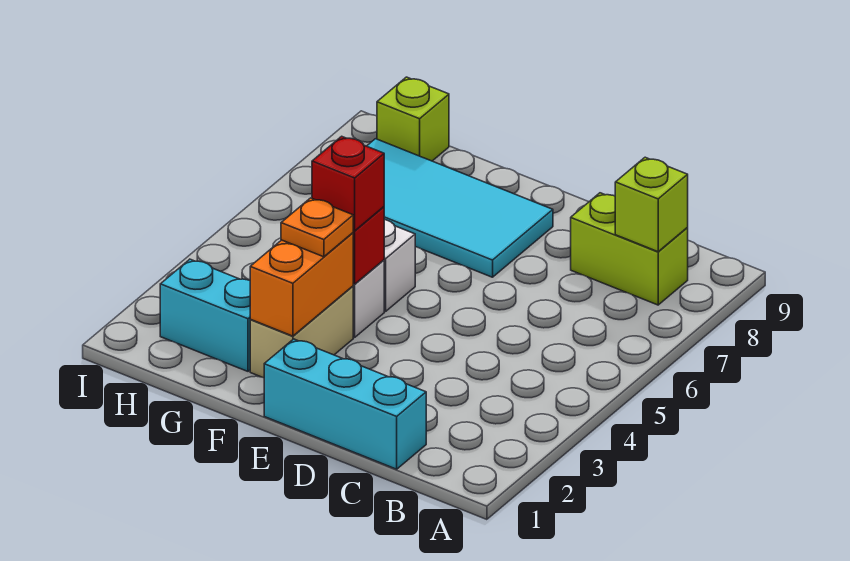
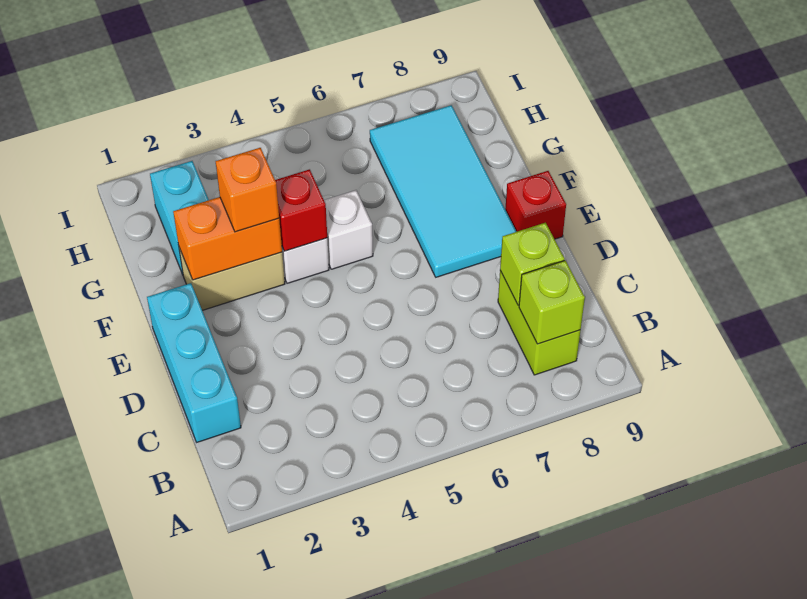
orange 1x1 plate [281,198,353,257] -> orange 1x1 brick [216,148,279,232]
red 1x1 brick [312,136,384,231] -> red 1x1 brick moved to [505,171,566,239]
lime 1x1 brick [377,77,449,161] -> lime 1x1 brick moved to [500,223,564,305]

